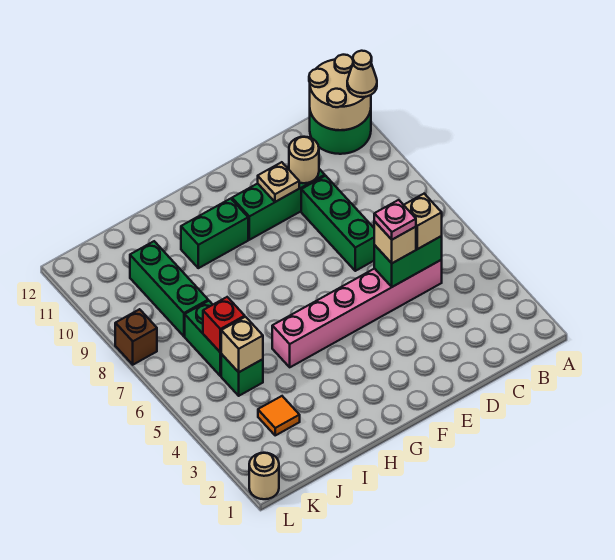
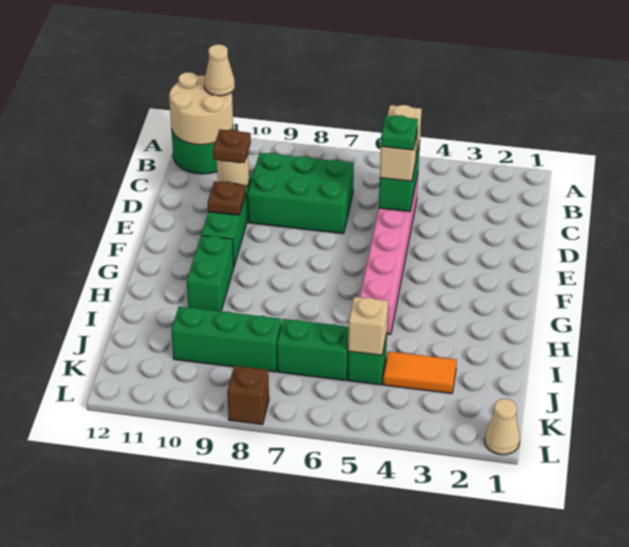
pink 1x1 plate [374,200,416,240] -> green 1x1 plate [381,115,418,150]
green 1x3 brick [301,176,374,271] -> green 2x3 brick [247,153,354,234]
none -> brown 1x1 plate [213,129,251,163]
tan 1x1 plate [258,162,299,202] -> brown 1x1 plate [208,181,246,215]
orange 1x1 tile [258,396,300,435] -> orange 1x2 tile [383,351,457,394]
red 1x1 brick [203,297,245,353] -> none
tan 1x1 round brick [249,453,279,499] -> tan 1x1 cone [484,399,520,455]

